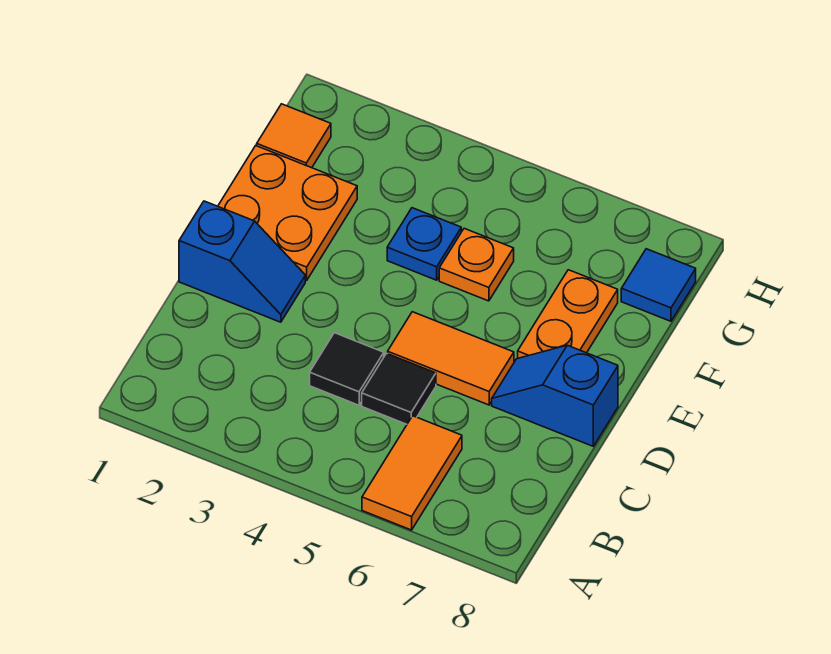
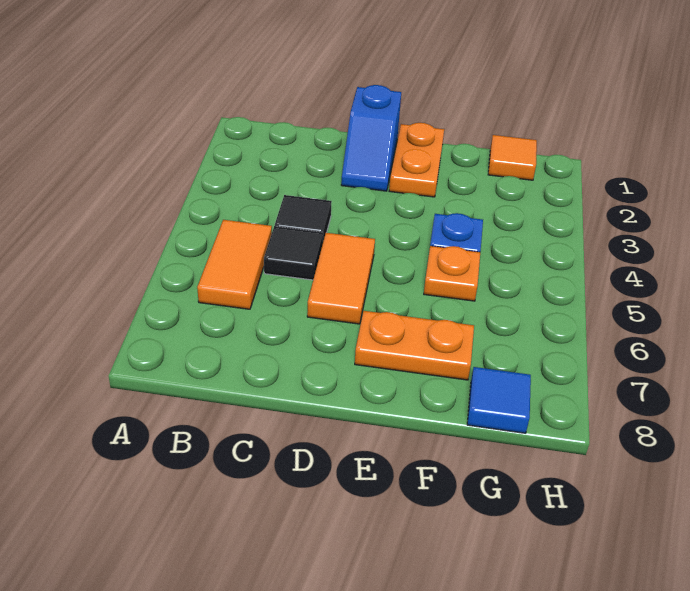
orange 1x2 tile [362,416,462,530] -> orange 1x2 tile turned to [197,220,272,309]
blue 1x2 slope [492,345,618,446] -> none
orange 2x2 plate [218,146,357,281] -> orange 1x2 plate [389,123,444,197]

